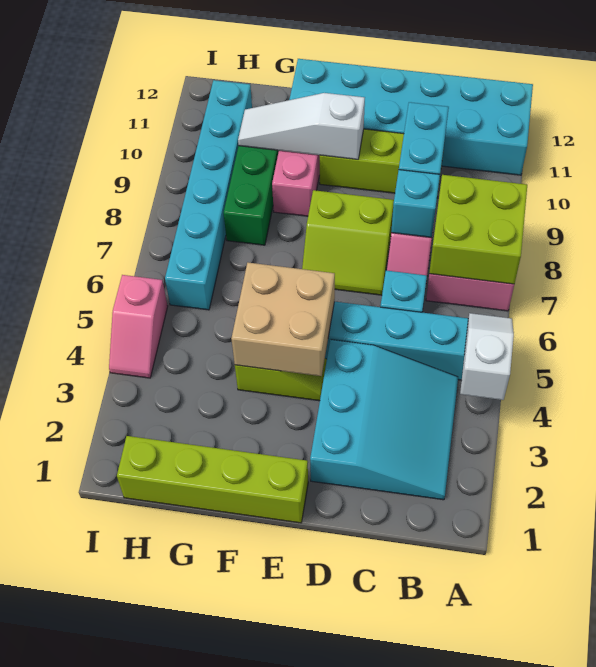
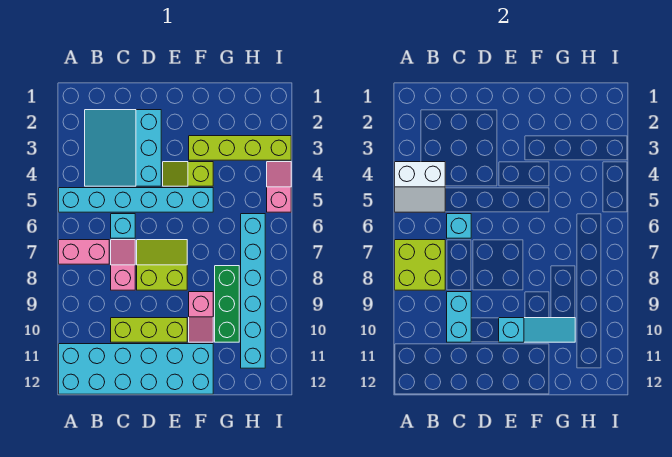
white 1x2 slope [460,313,514,400] -> white 2x2 slope [395,162,445,212]
cyan 1x1 brick [391,170,440,238] -> cyan 1x1 brick moved to [447,214,471,238]
lime 1x4 brick [117,436,308,523] -> lime 1x4 brick moved to [189,136,291,160]
tan 2x2 brick [231,263,335,376] -> none
white 1x3 slope [238,93,365,159] -> cyan 1x3 slope [499,318,575,342]

